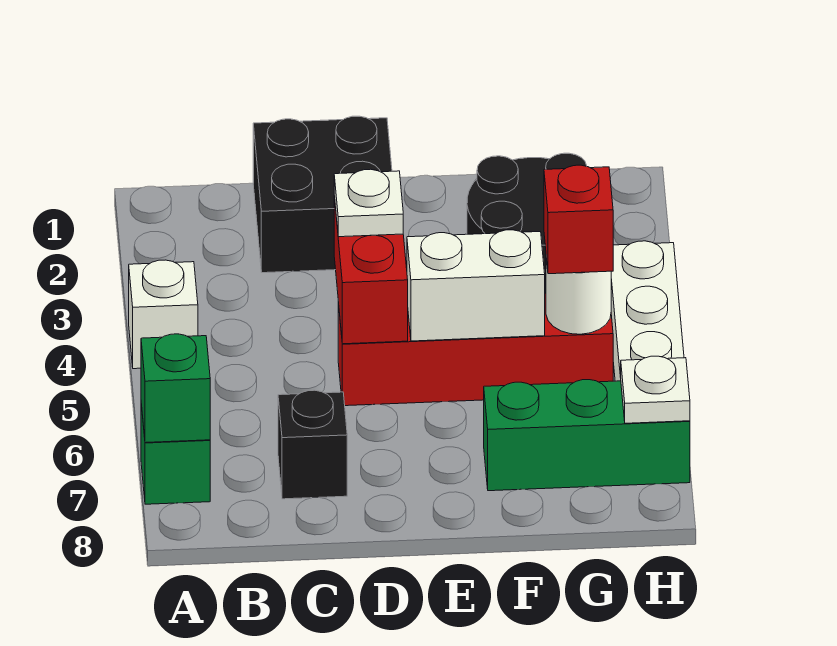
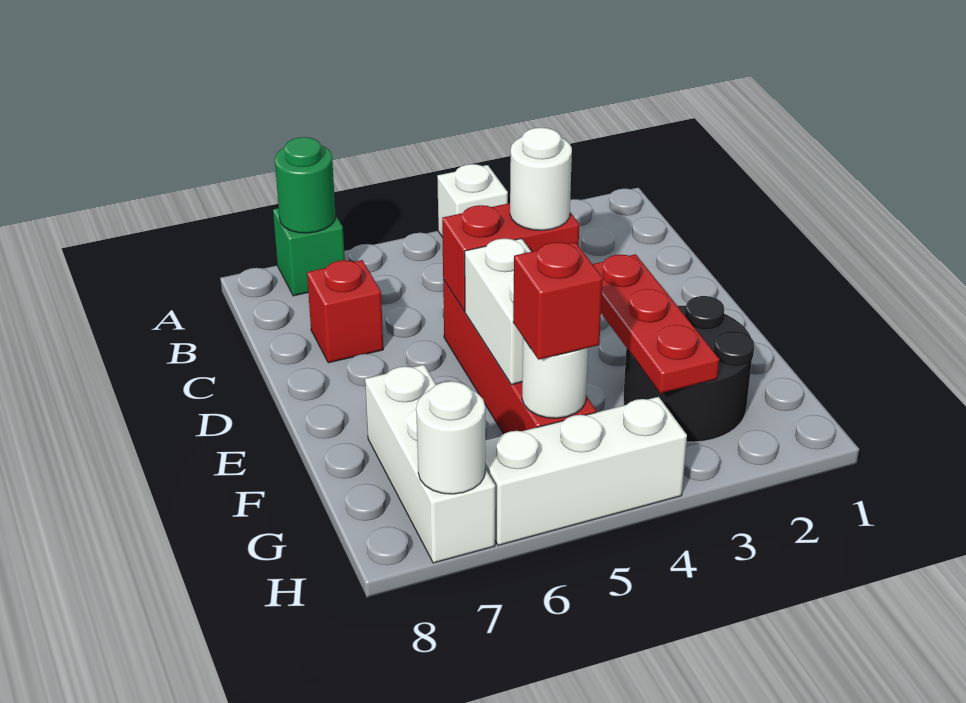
green 1x1 brick [141,334,210,443] -> green 1x1 round brick [275,137,336,233]
black 2x2 brick [253,116,392,273] -> none
black 1x1 brick [278,390,347,499] -> red 1x1 brick [307,260,383,363]
white 1x1 plate [334,169,403,237] -> white 1x1 round brick [510,128,572,230]
none -> red 1x3 plate [593,254,719,393]
green 1x3 brick [484,380,690,491] -> white 1x3 brick [365,365,495,563]
white 1x1 plate [621,356,690,423] -> white 1x1 round brick [416,381,485,494]

